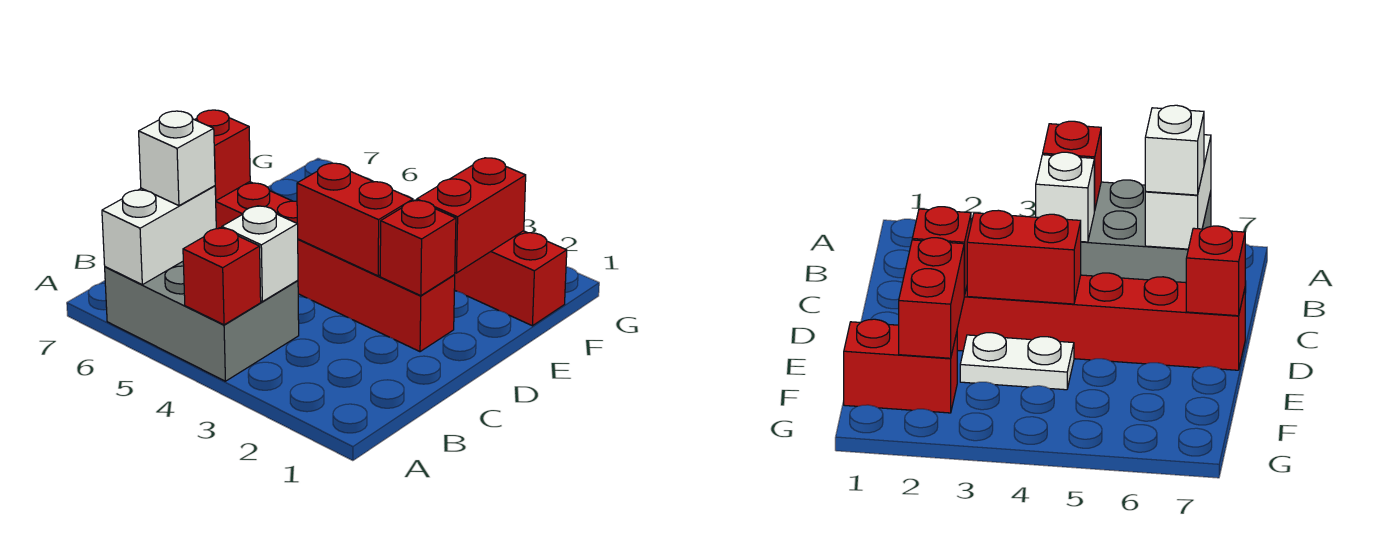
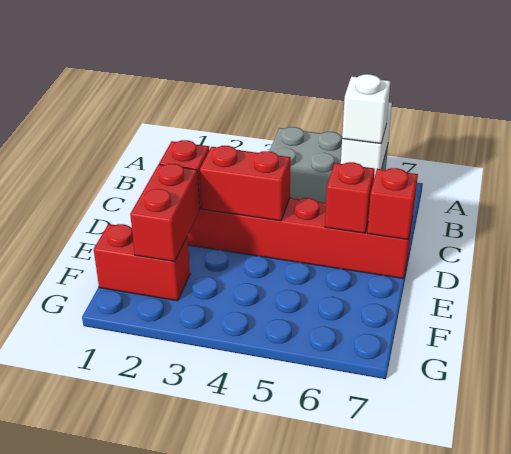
red 1x1 brick [183,228,261,325] -> red 1x1 brick moved to [325,162,375,233]
white 1x1 brick [222,206,298,301] -> none
white 1x2 plate [960,333,1074,390] -> none

